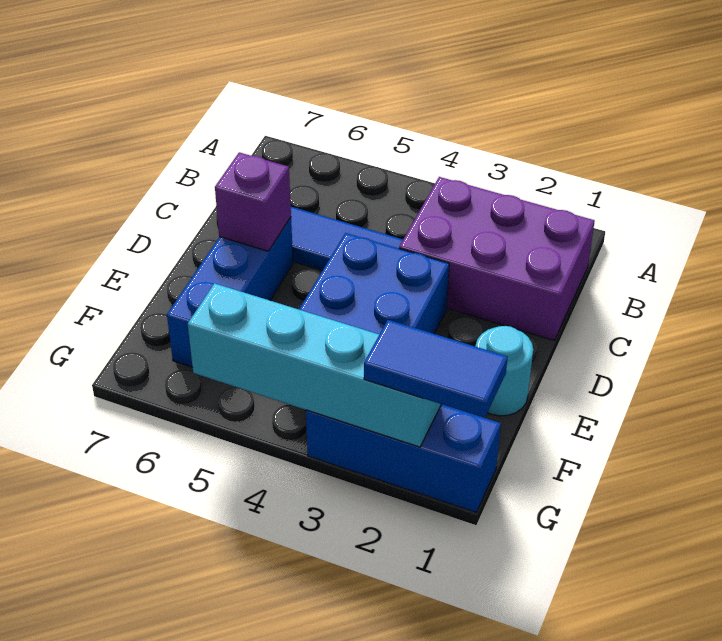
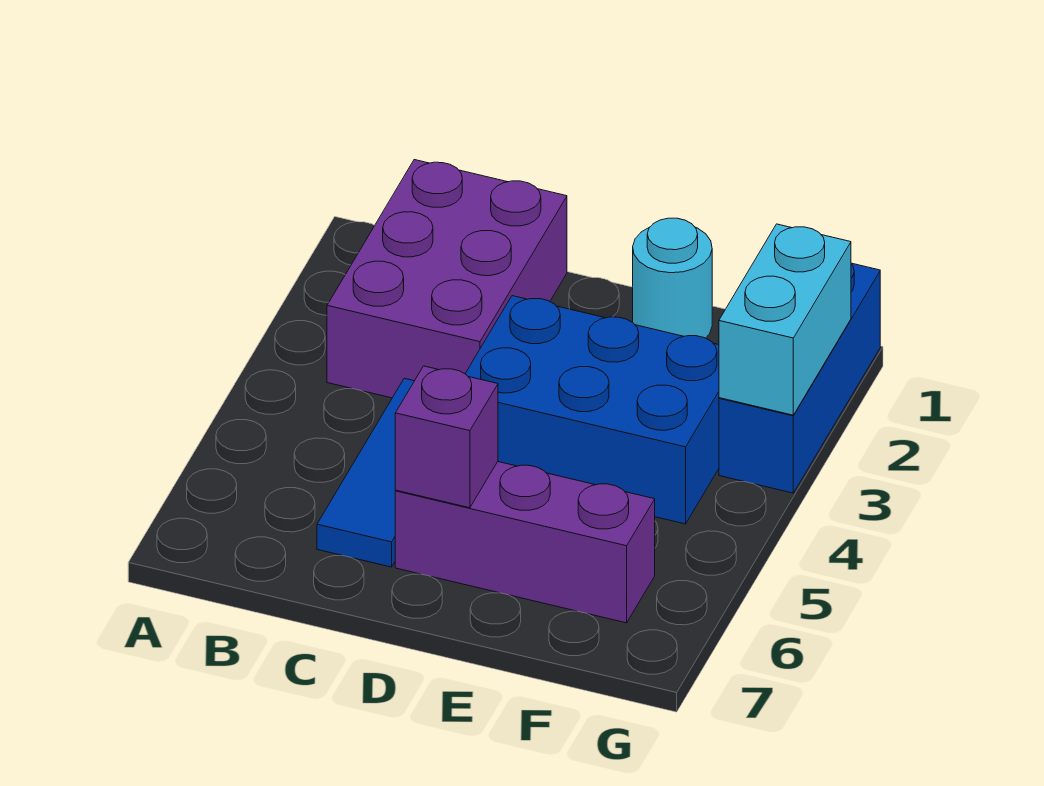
blue 1x3 brick [167,218,293,367] -> purple 1x3 brick [395,462,655,623]
blue 1x2 tile [364,320,508,418] -> none
cyan 1x4 brick [188,283,441,447] -> cyan 1x2 brick [719,224,851,415]

